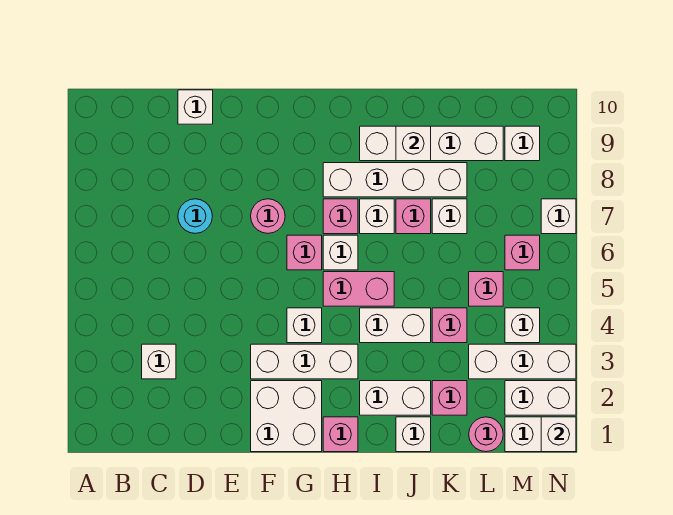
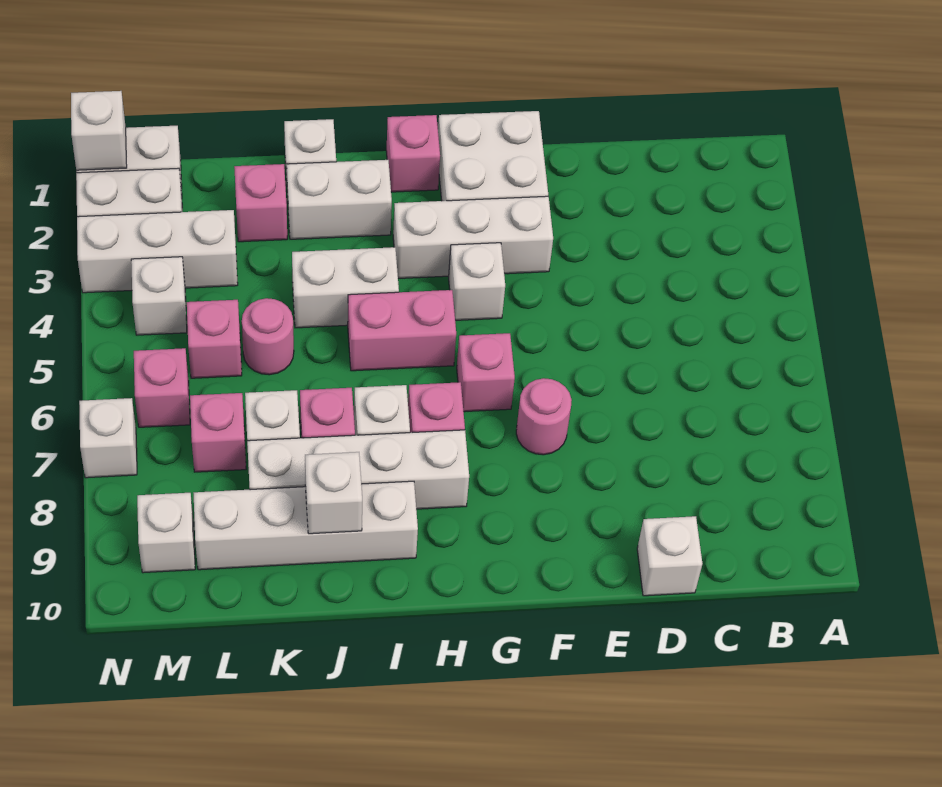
white 1x1 brick [142,344,176,379] -> none
cyan 1x1 round brick [178,199,212,233] -> none
white 1x1 brick [323,235,358,270] -> none
pink 1x1 brick [432,308,467,343] -> pink 1x1 brick moved to [190,393,246,472]
pink 1x1 round brick [469,417,503,452] -> pink 1x1 round brick moved to [242,298,294,375]

